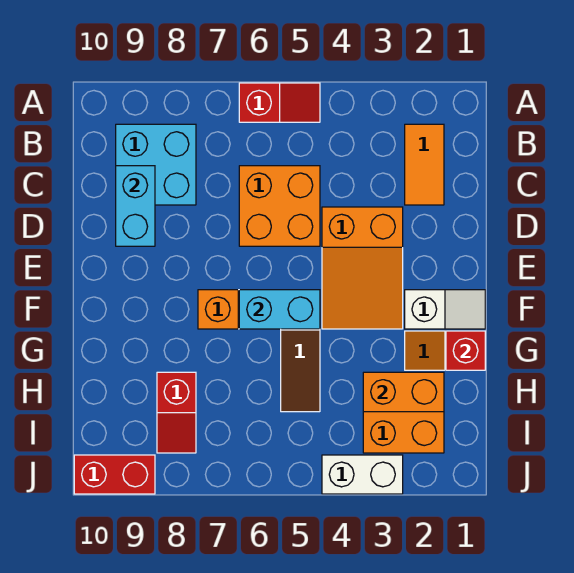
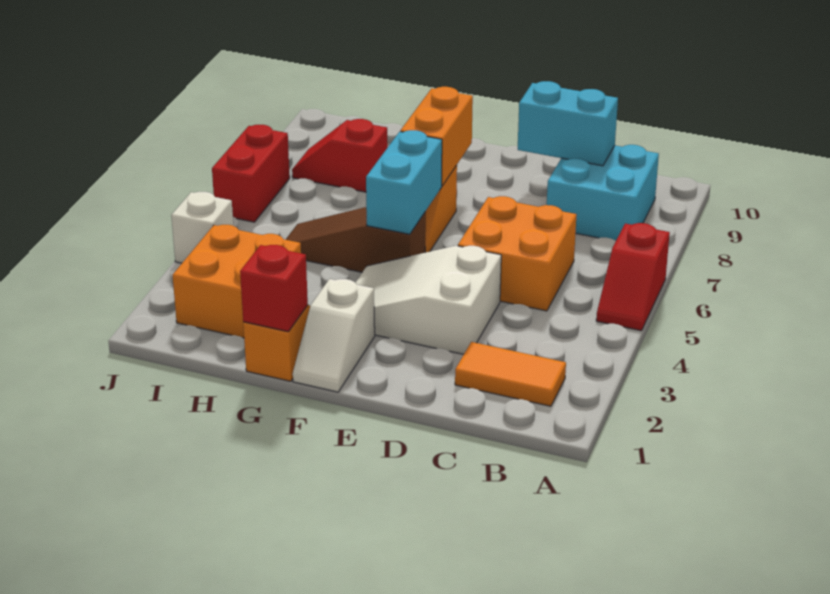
orange 2x3 slope [322,207,403,329] -> white 2x3 slope [355,246,501,354]
orange 1x2 brick [363,372,444,412] -> orange 1x2 brick moved to [400,87,473,186]
white 1x2 brick [322,455,403,494] -> white 1x1 brick [171,192,233,263]
red 1x2 brick [74,455,155,494] -> red 1x2 brick moved to [212,125,290,222]

